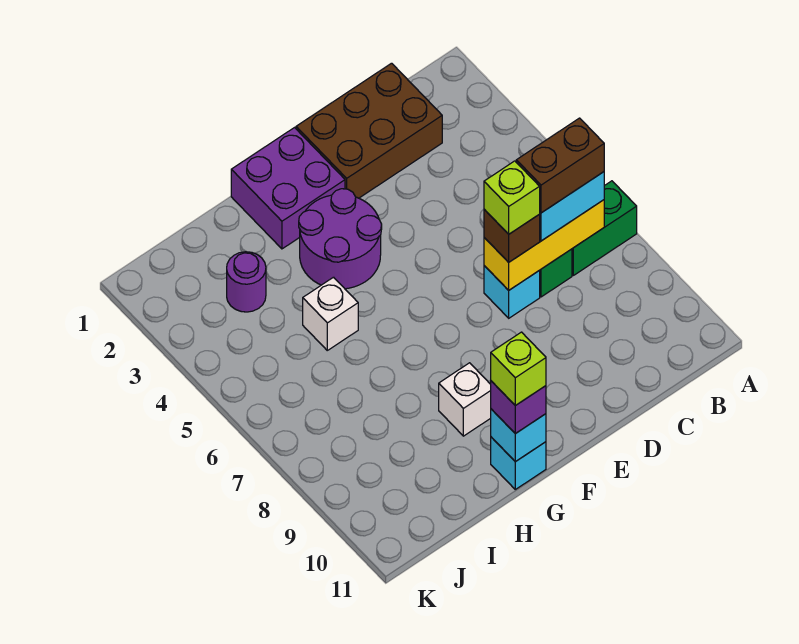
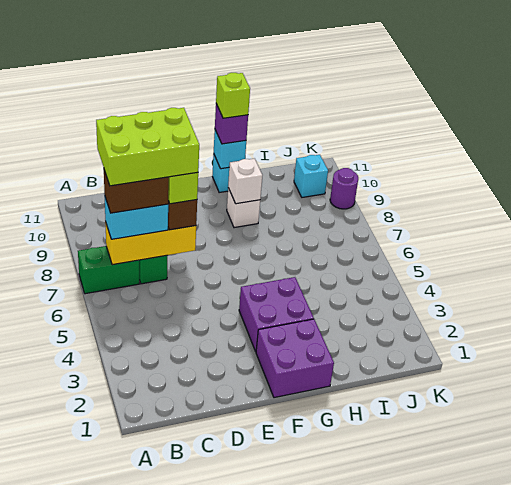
none -> lime 2x3 brick [96,108,199,186]
brown 2x3 brick [296,63,442,198] -> none
cyan 1x1 brick [484,266,540,318] -> cyan 1x1 brick moved to [294,155,328,197]
purple 2x2 round brick [299,189,382,289] -> purple 2x2 brick [239,277,314,351]
white 1x1 brick [303,277,358,350] -> white 1x1 brick moved to [228,159,262,204]
purple 1x1 round brick [227,252,266,312] -> purple 1x1 round brick moved to [330,168,358,209]

